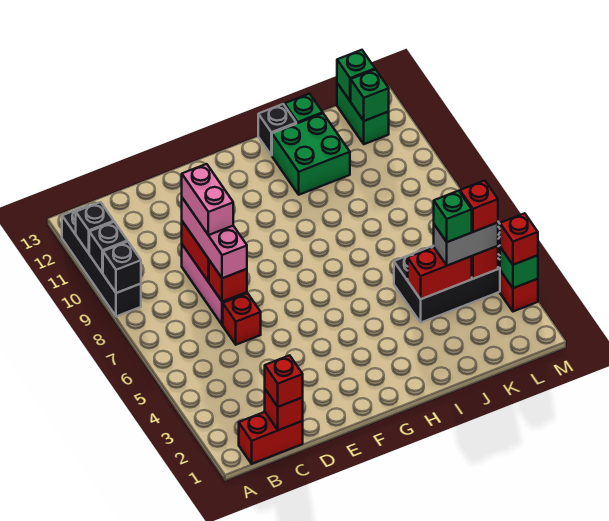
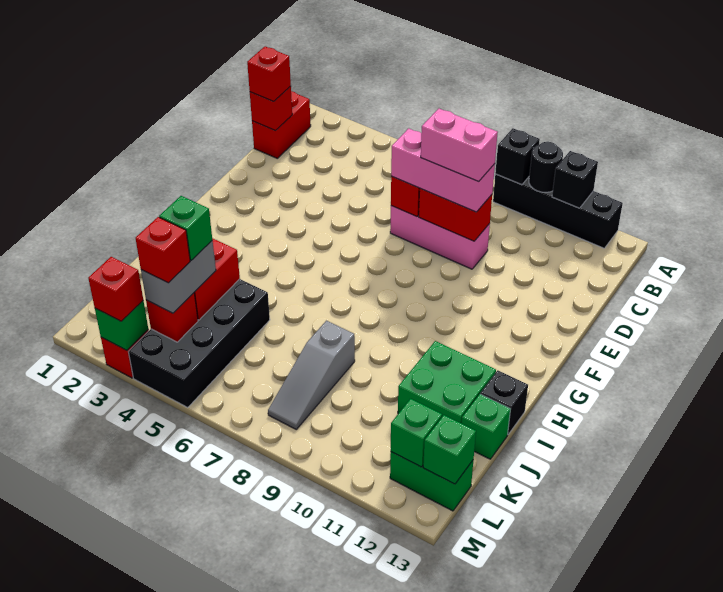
black 1x1 brick [89,222,127,273] -> black 1x1 round brick [529,142,563,192]
red 1x1 brick [223,293,261,345] -> none
none -> grey 1x3 slope [268,321,355,429]

